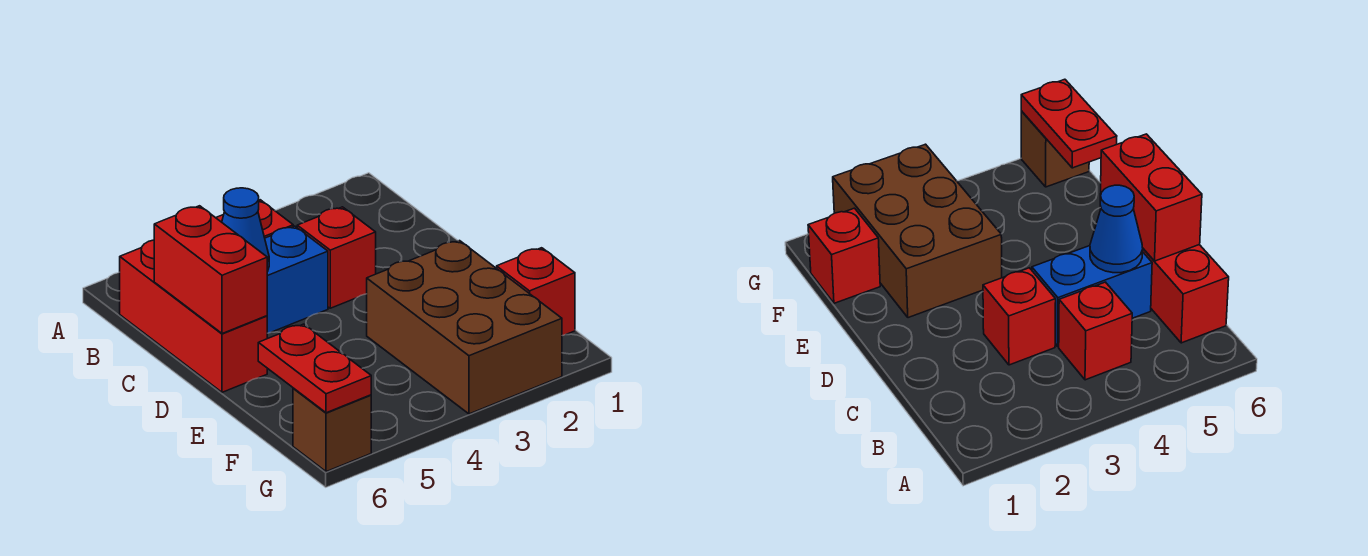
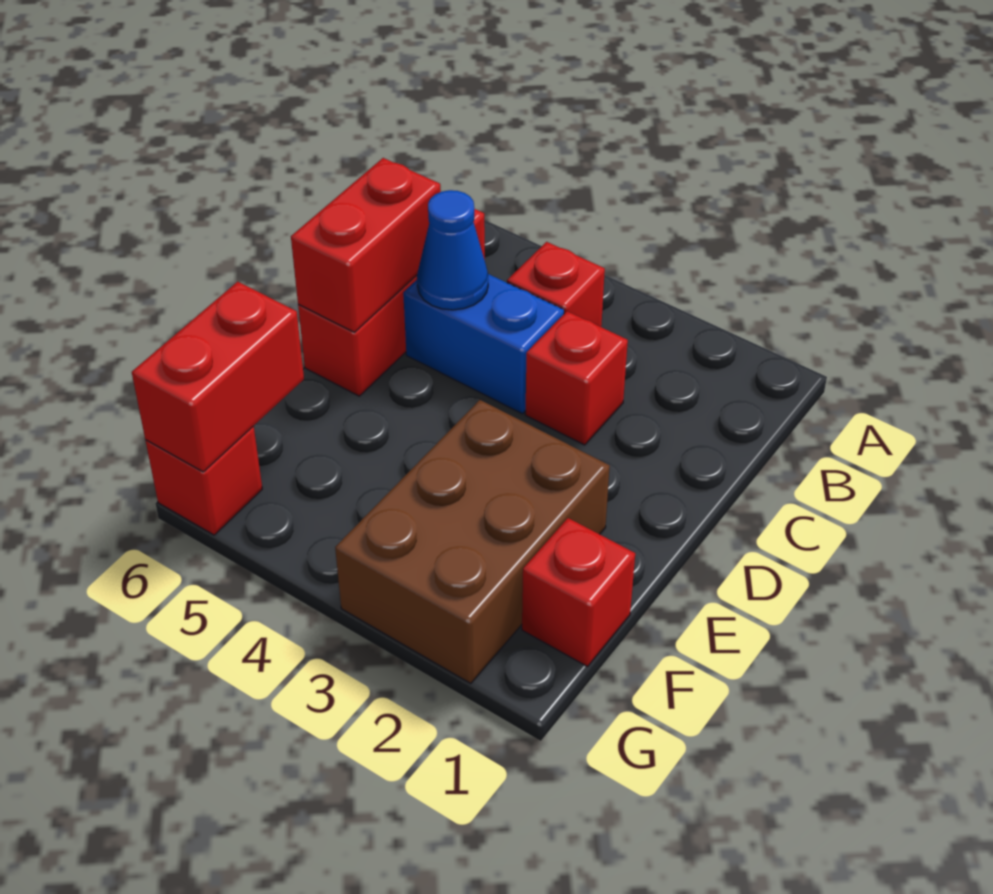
red 1x2 plate [258,324,371,413] -> red 1x2 brick [132,282,304,472]
brown 1x1 brick [293,388,371,472] -> red 1x1 brick [146,427,262,535]

